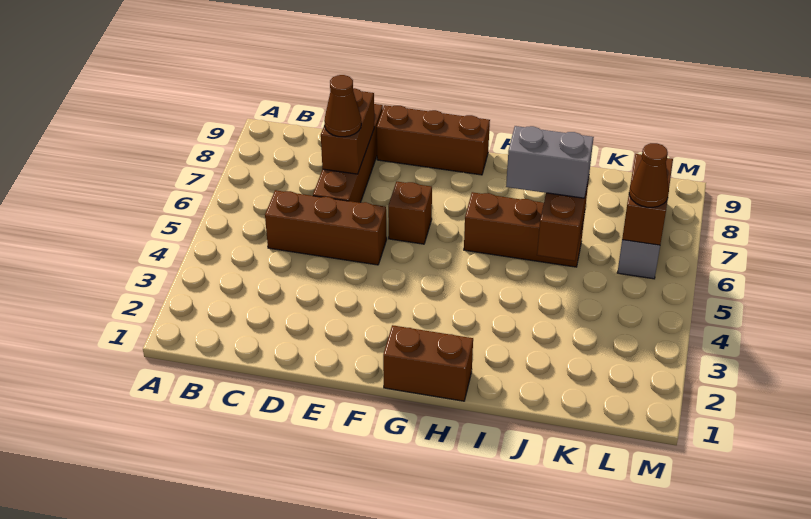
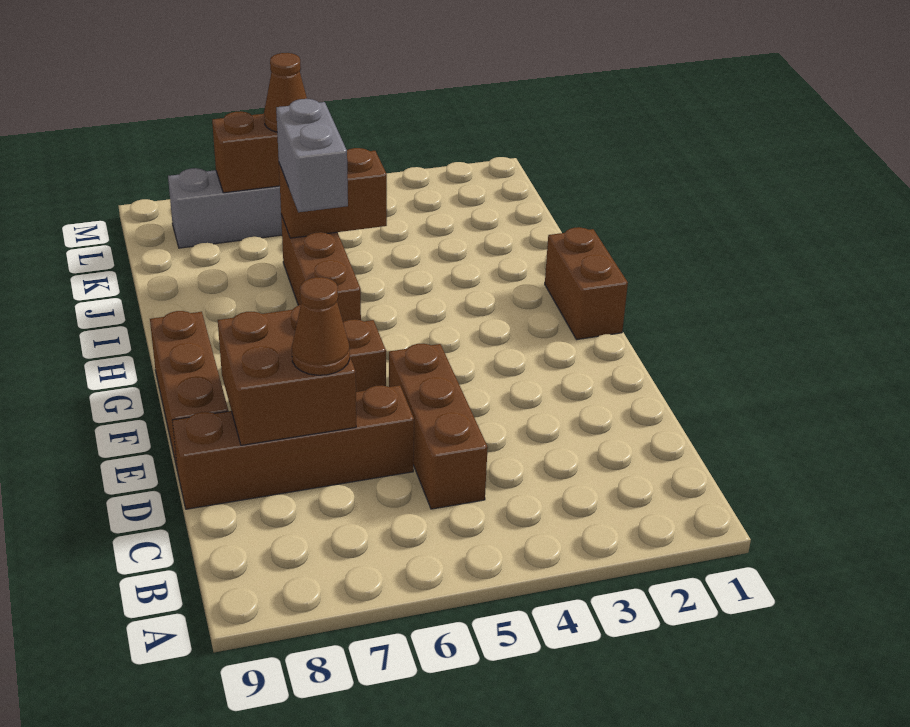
brown 1x2 brick [321,88,374,174] -> brown 2x2 brick [218,305,356,445]

